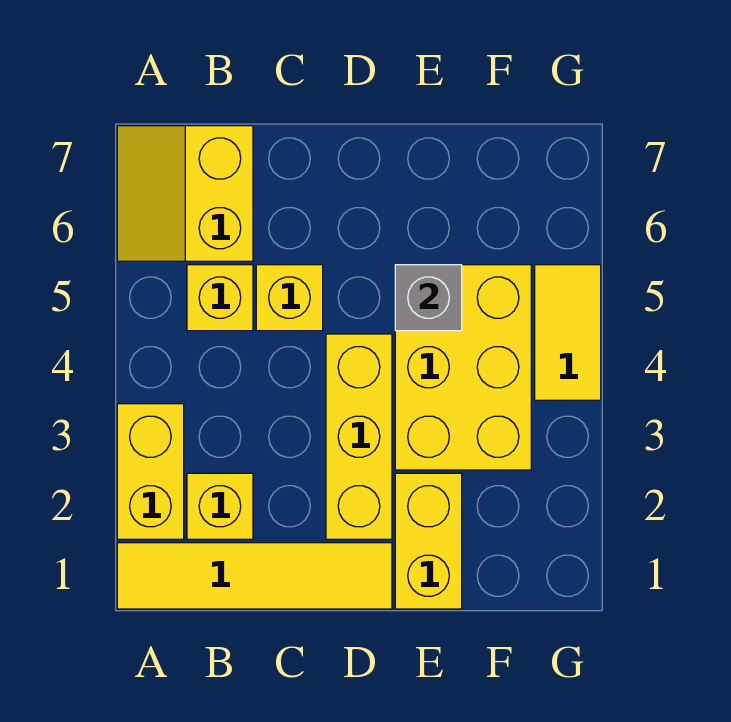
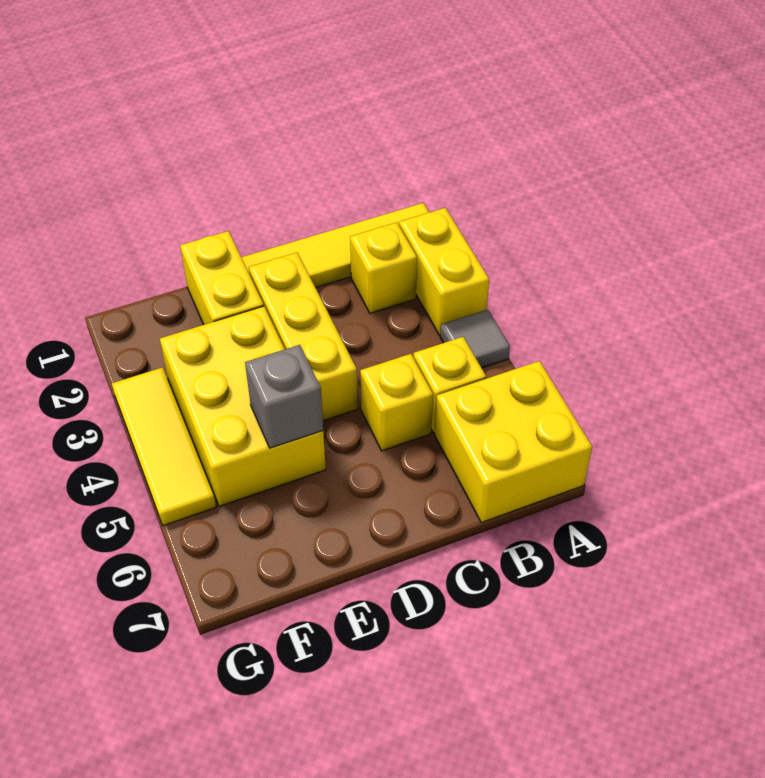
none -> grey 1x1 tile [440,309,510,368]
yellow 2x2 slope [117,126,253,261] -> yellow 2x2 brick [435,361,592,522]
yellow 1x2 tile [535,265,601,400] -> yellow 1x3 tile [112,367,216,526]

